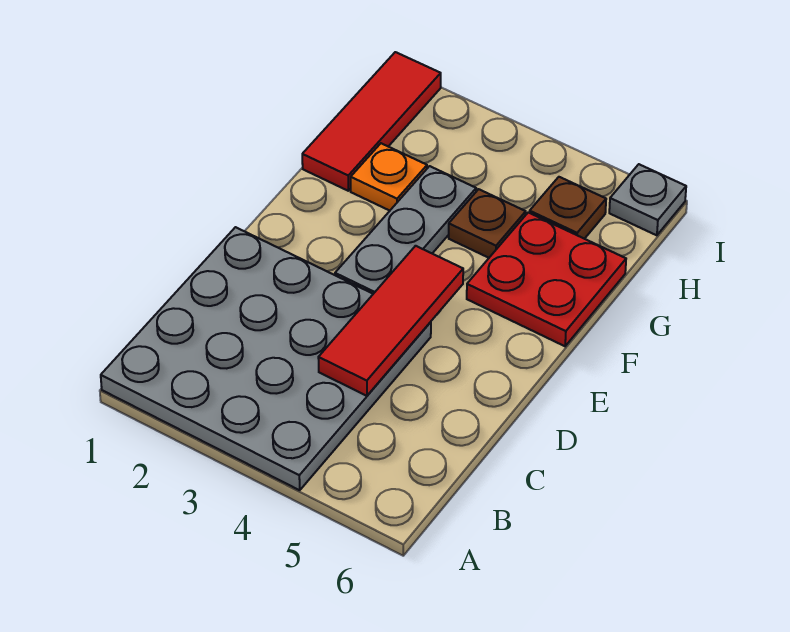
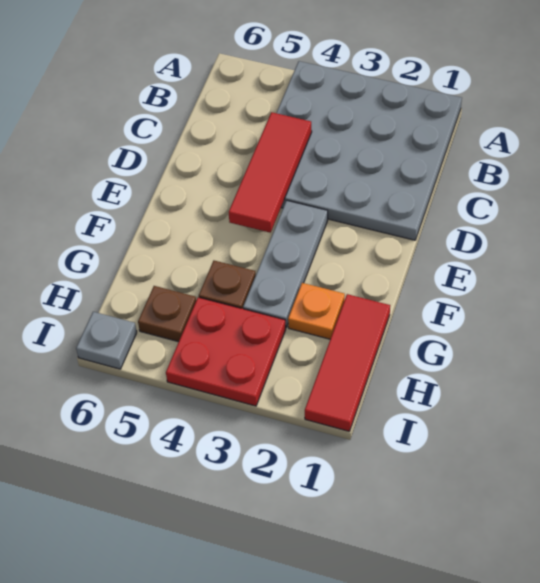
red 2x2 plate [467,213,626,346] -> red 2x2 plate moved to [166,297,286,406]

